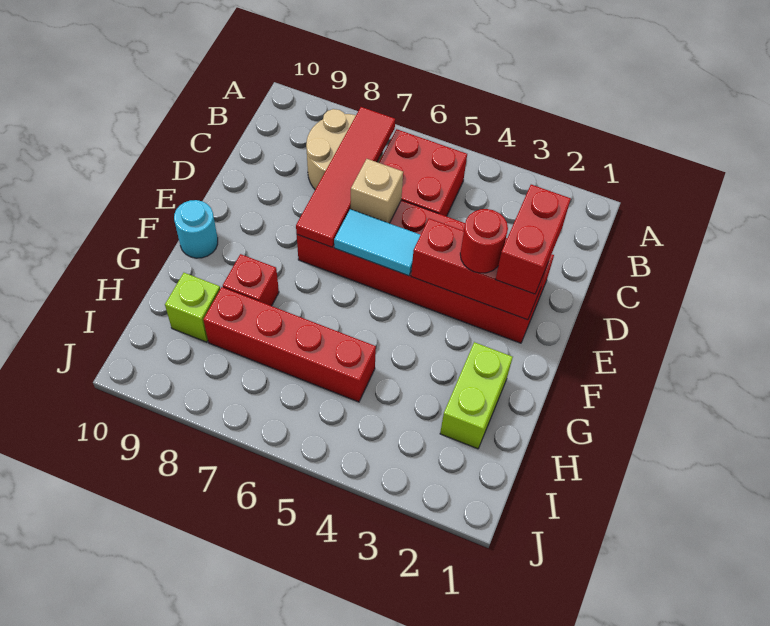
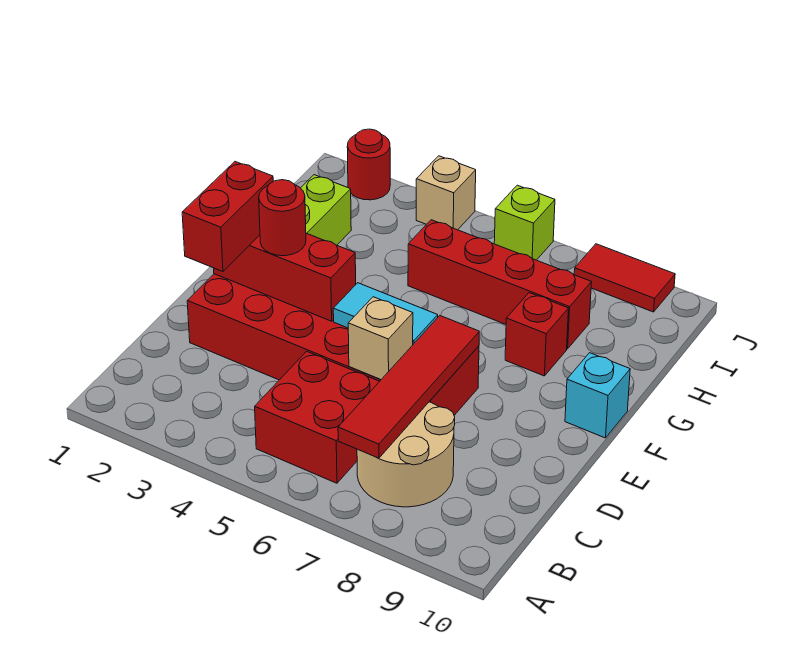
cyan 1x1 round brick [174,200,218,258] -> cyan 1x1 brick [565,353,630,438]
lime 1x1 brick [165,273,220,342] -> lime 1x1 brick moved to [494,185,555,260]
none -> red 1x1 round brick [347,129,390,200]
none -> tan 1x1 brick [416,156,476,230]
none -> red 1x2 tile [574,244,675,312]

